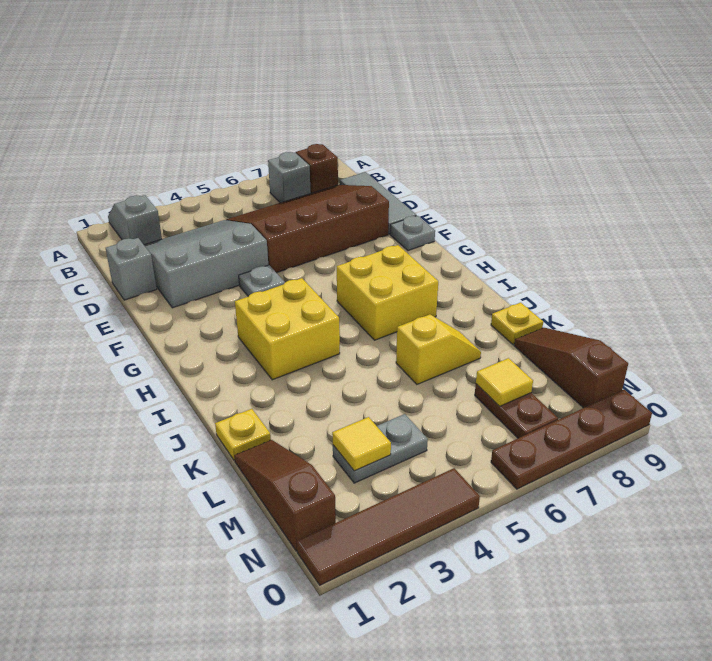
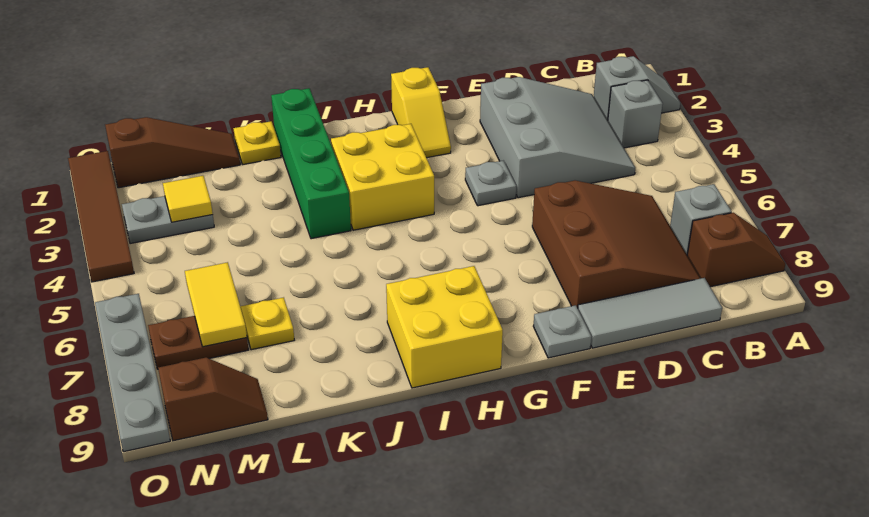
brown 3x4 slope [226,185,389,273] -> brown 3x3 slope [532,181,701,308]
grey 1x1 brick [106,238,157,300] -> grey 1x1 brick moved to [608,80,663,148]
yellow 2x2 brick [337,245,438,340] -> yellow 2x2 brick moved to [386,266,503,388]
none -> green 1x4 brick [271,88,351,239]
yellow 1x2 slope [396,314,481,384] -> yellow 1x2 slope moved to [391,67,451,158]
yellow 1x1 plate [491,303,543,345] -> yellow 1x1 plate moved to [241,297,294,350]
brown 1x3 slope [514,328,628,408] -> brown 1x2 slope [158,358,268,441]
grey 1x2 plate [333,414,428,483] -> grey 1x2 plate turned to [122,196,214,244]
yellow 1x1 tile [476,358,533,406] -> yellow 1x2 tile [185,262,247,347]
brown 1x4 plate [491,390,652,489] -> grey 1x4 plate [95,294,170,452]

